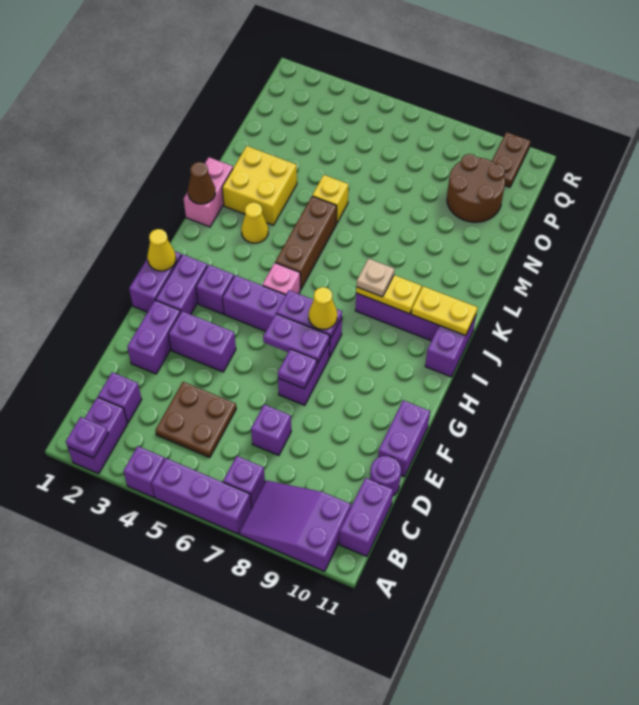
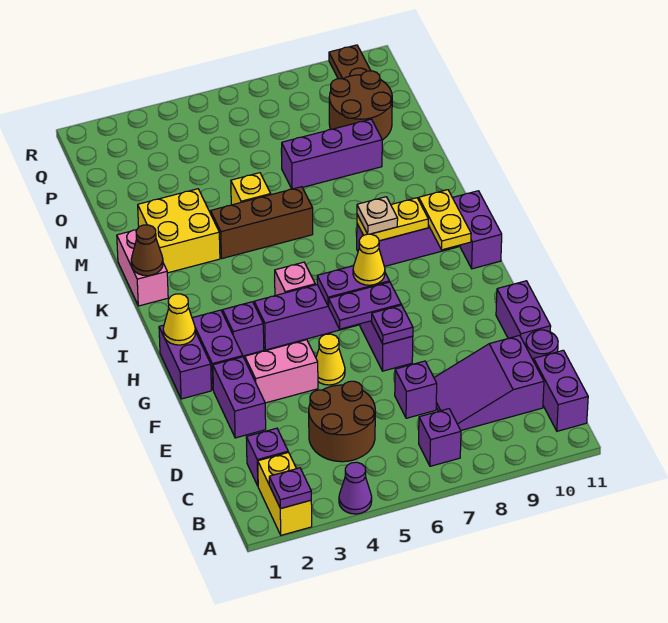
purple 1x2 brick [68,397,127,474] -> yellow 1x2 brick [258,452,312,535]
purple 1x1 brick [123,446,165,497] -> purple 1x1 cone [339,462,372,514]
purple 1x3 brick [152,458,251,534] -> purple 1x3 brick moved to [282,119,382,189]
purple 2x3 slope [239,480,351,571] -> purple 2x3 slope moved to [434,335,544,430]
brown 2x2 plate [155,382,236,458] -> brown 2x2 round brick [309,381,375,462]
purple 1x2 brick [169,311,236,372] -> pink 1x2 brick [245,340,318,403]
brown 1x3 brick [275,196,337,289] -> brown 1x3 brick turned to [211,187,313,258]
yellow 1x2 plate [411,286,477,336] -> yellow 1x2 plate turned to [419,190,471,250]
yellow 1x1 cone [241,202,268,243] -> yellow 1x1 cone moved to [316,334,345,385]

